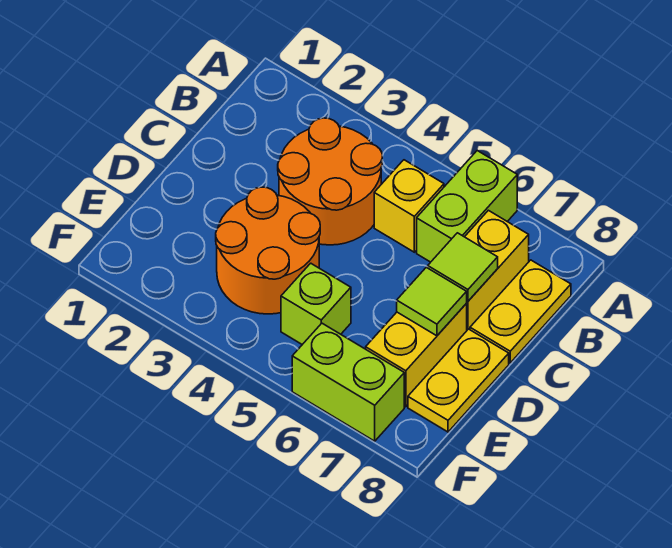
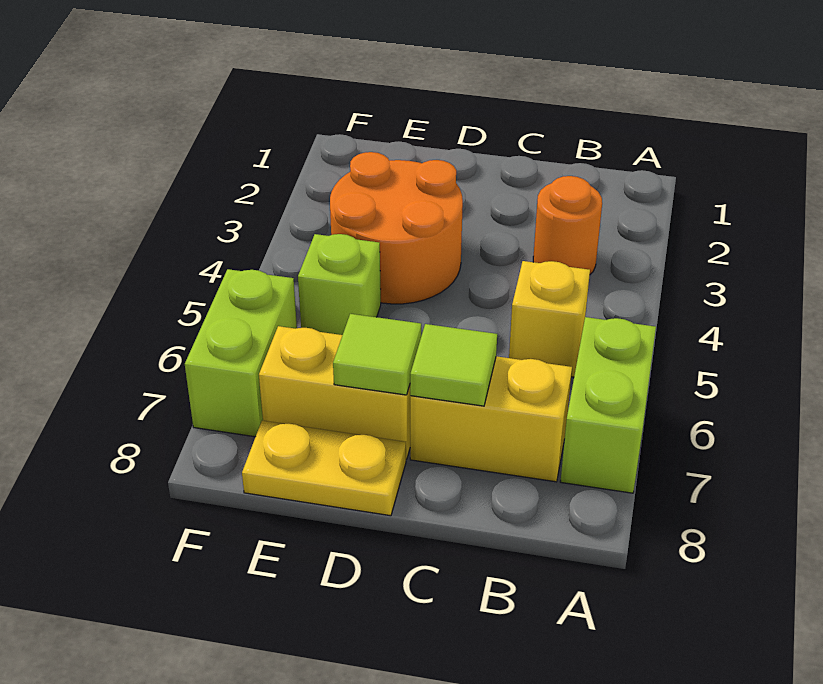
lime 1x2 brick [417,151,517,262] -> lime 1x2 brick turned to [560,317,656,493]
orange 2x2 round brick [278,118,382,245] -> orange 1x1 round brick [533,176,602,274]
yellow 1x2 plate [470,260,571,363] -> none

